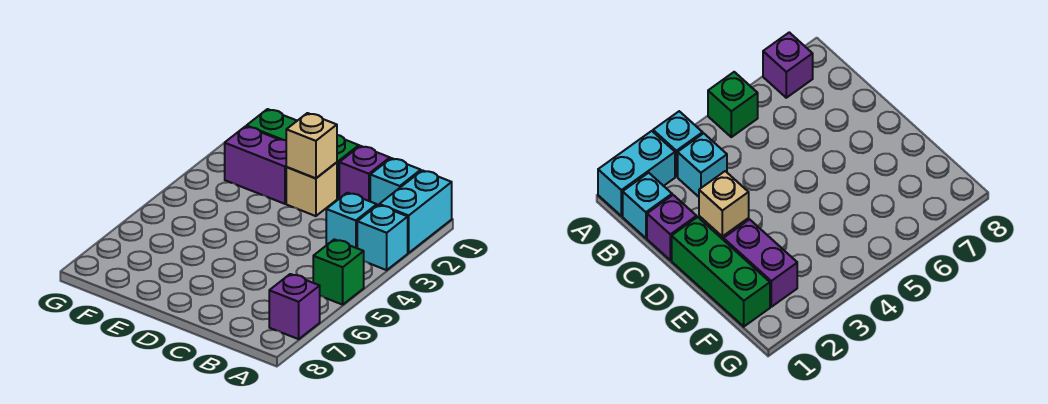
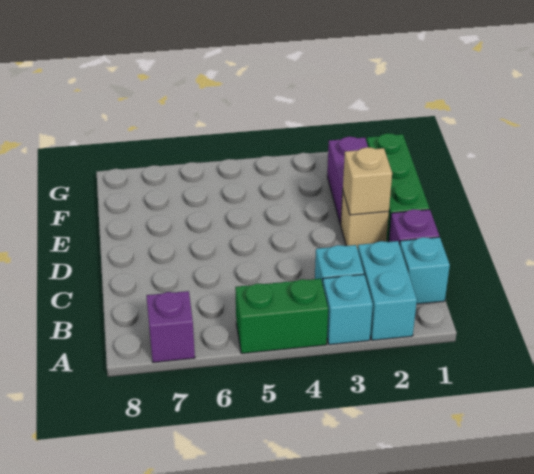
cyan 1x2 brick [379,170,452,253] -> cyan 1x2 brick turned to [358,241,417,340]
green 1x1 brick [313,239,364,305] -> green 1x2 brick [235,279,328,354]

